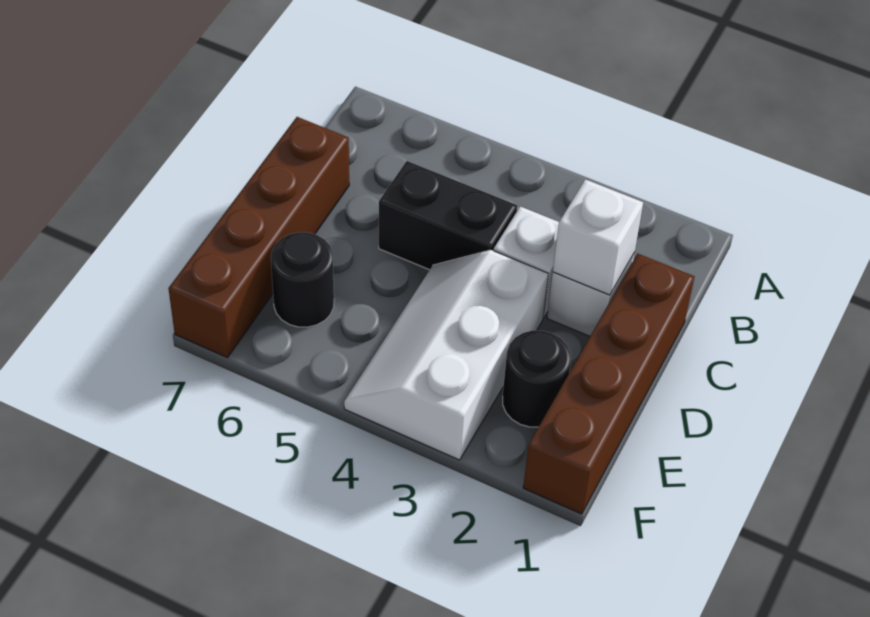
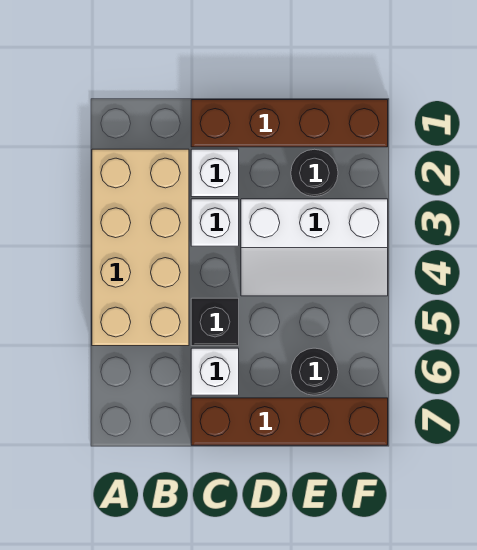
none -> tan 2x4 brick [92,149,189,346]
white 1x1 brick [553,179,643,295] -> white 1x1 brick moved to [191,348,239,395]
black 1x2 brick [379,161,517,270] -> black 1x1 brick [191,298,239,346]

